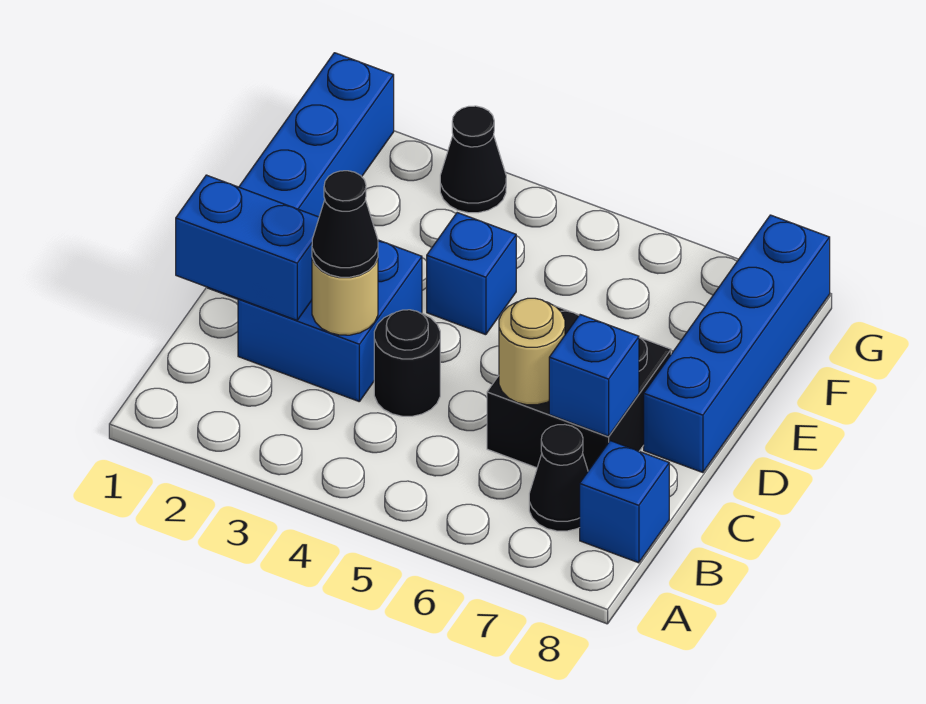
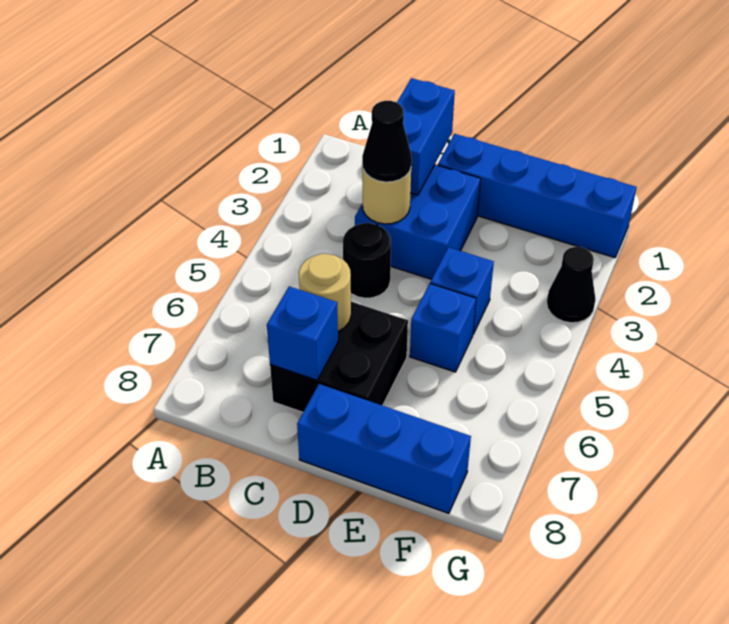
black 1x1 cone [529,424,588,531] -> none
blue 1x1 brick [580,441,669,563] -> blue 1x1 brick moved to [410,284,476,372]
blue 1x4 brick [644,215,830,473] -> blue 1x3 brick [297,384,471,513]

